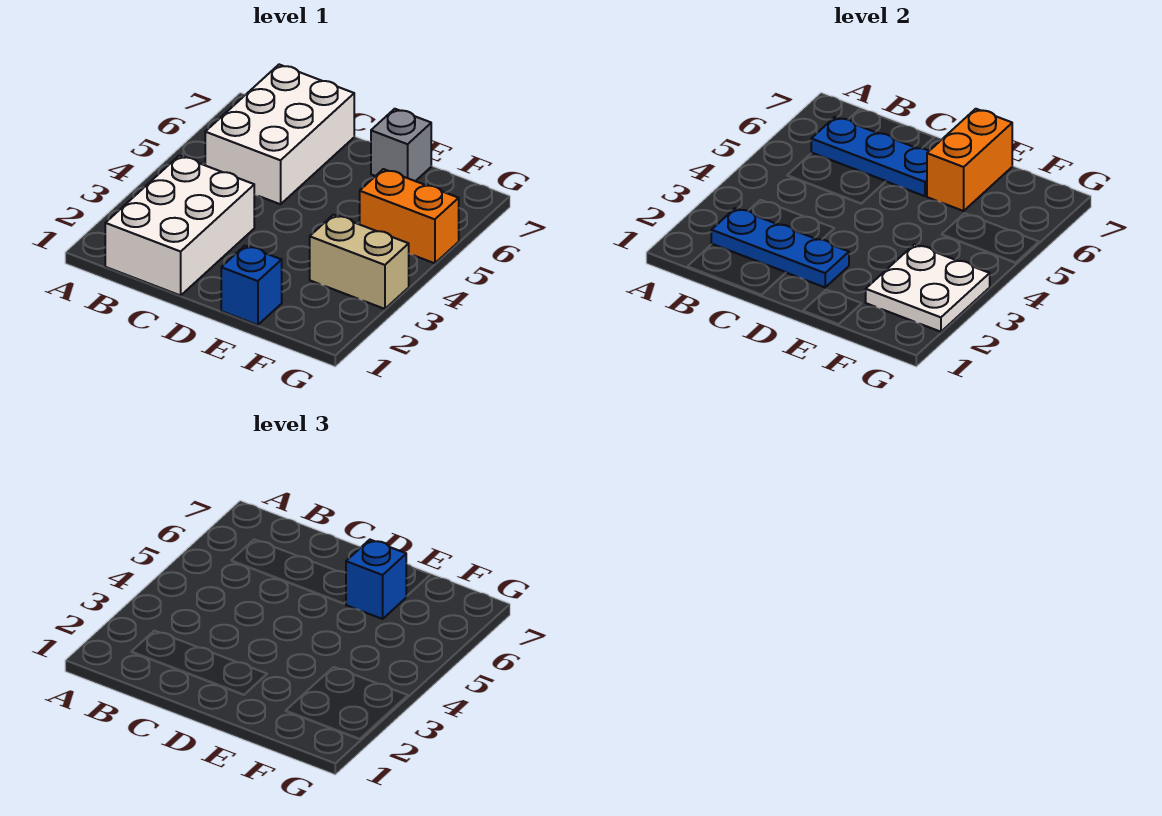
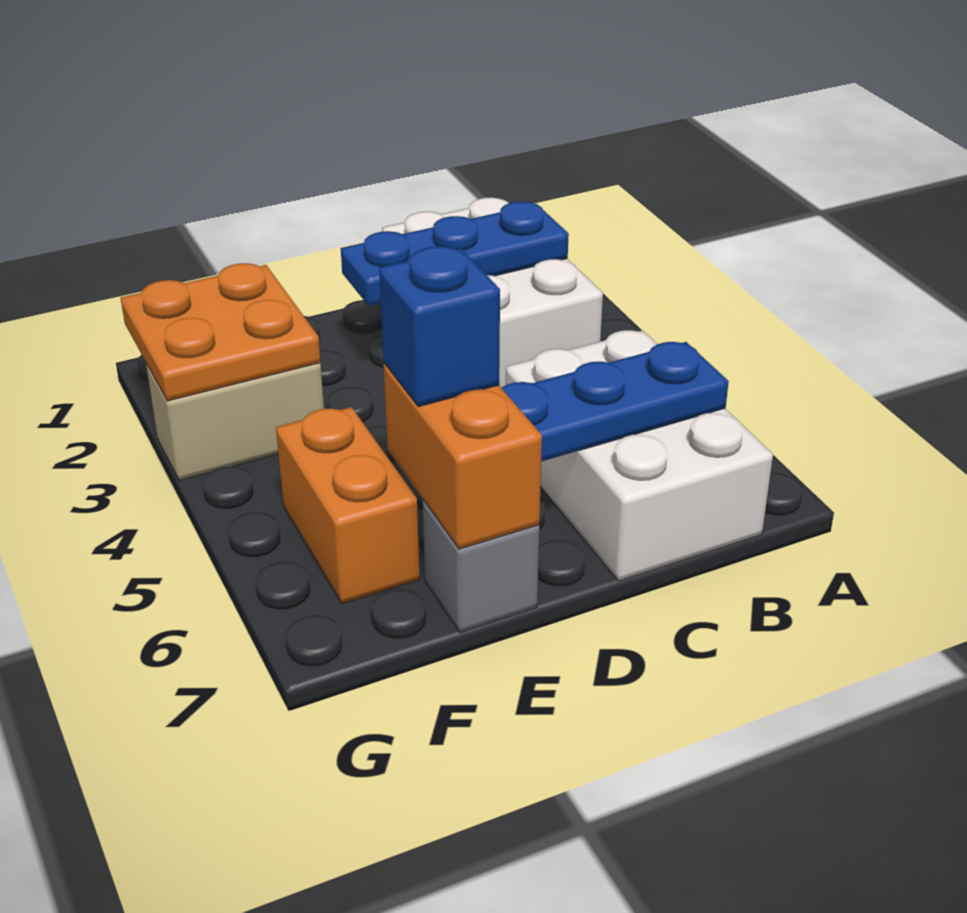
blue 1x1 brick [221,246,282,325] -> none
white 2x2 plate [866,244,990,332] -> orange 2x2 plate [121,263,320,401]
orange 1x2 brick [360,169,459,263] -> orange 1x2 brick turned to [276,407,420,604]

